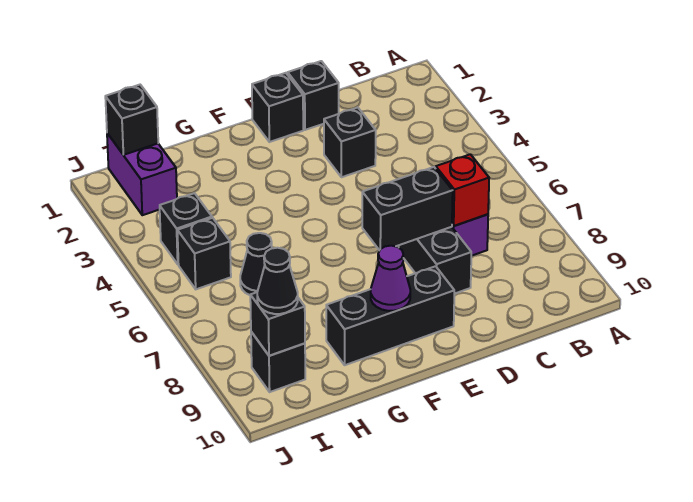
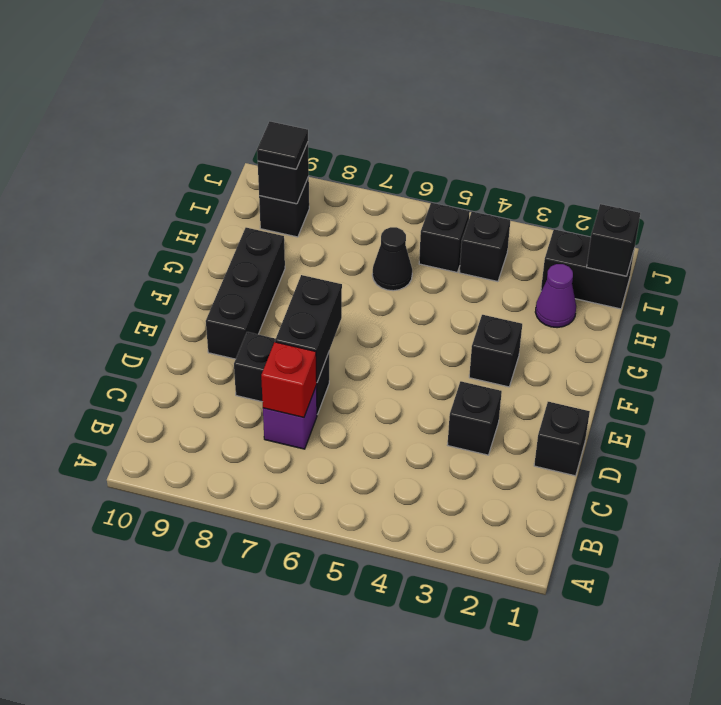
black 1x1 brick [252,73,303,142] -> black 1x1 brick moved to [469,315,522,387]
purple 1x1 cone [371,246,410,311] -> purple 1x1 cone moved to [535,264,576,328]
purple 1x2 brick [107,133,177,215] -> black 1x2 brick [541,229,634,309]
black 1x1 cone [257,248,298,314] -> black 1x1 tile [257,121,308,169]

